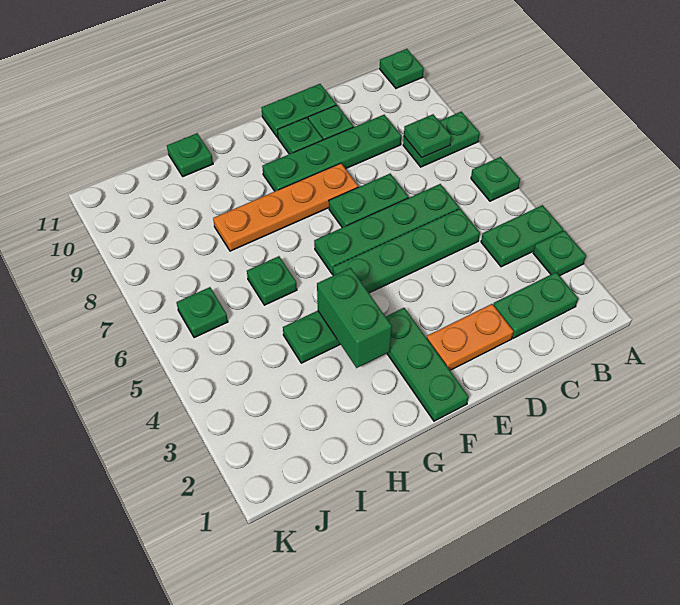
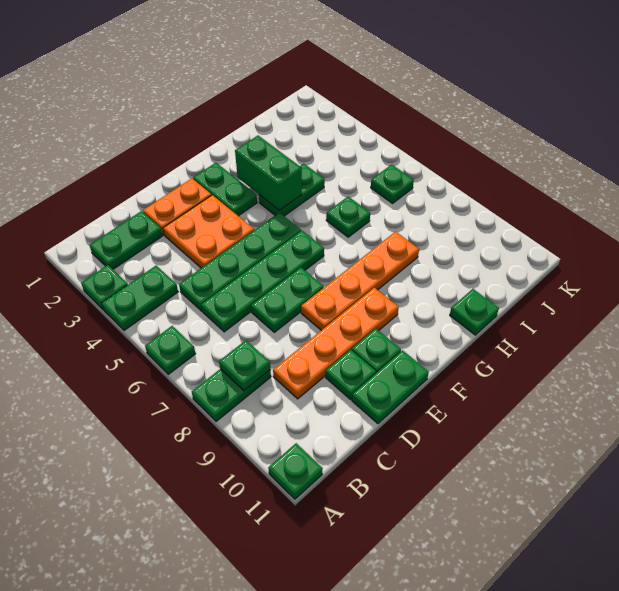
green 1x4 plate [262,115,401,191] -> orange 1x4 plate [273,288,399,399]
none -> orange 2x2 plate [163,195,254,268]
green 1x3 plate [386,308,469,421] -> green 1x2 plate [193,163,257,216]

